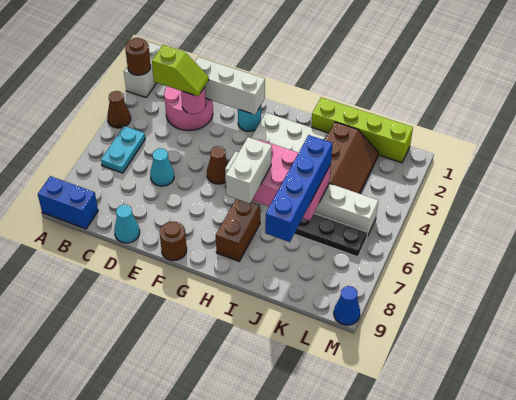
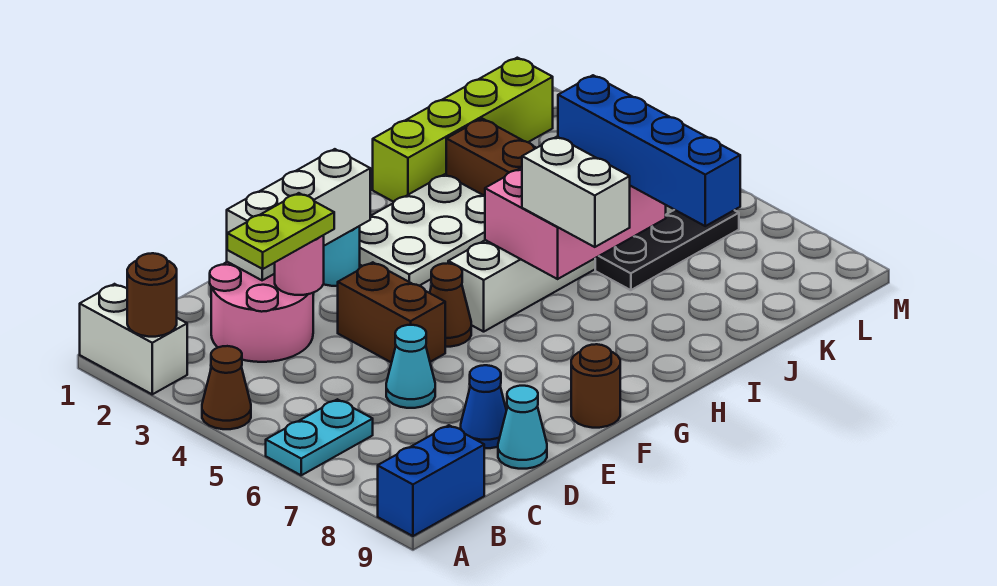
cyan 1x2 plate [101,126,145,173] -> cyan 1x2 plate turned to [266,399,373,475]
lime 1x2 slope [152,45,209,96] -> lime 1x2 plate [227,193,334,269]
brown 1x2 brick [216,199,260,261] -> brown 1x2 brick moved to [338,262,445,363]
blue 1x1 cone [334,286,360,325] -> blue 1x1 cone moved to [461,365,506,448]

